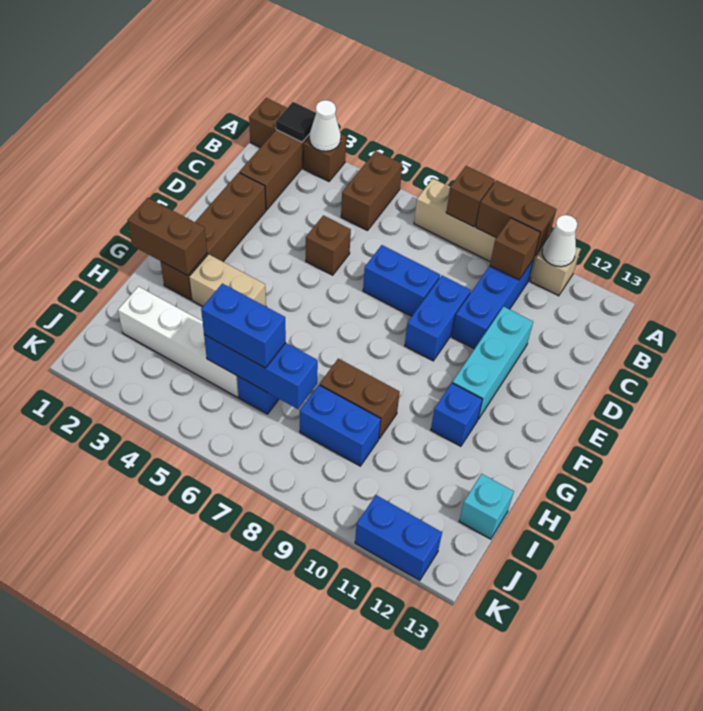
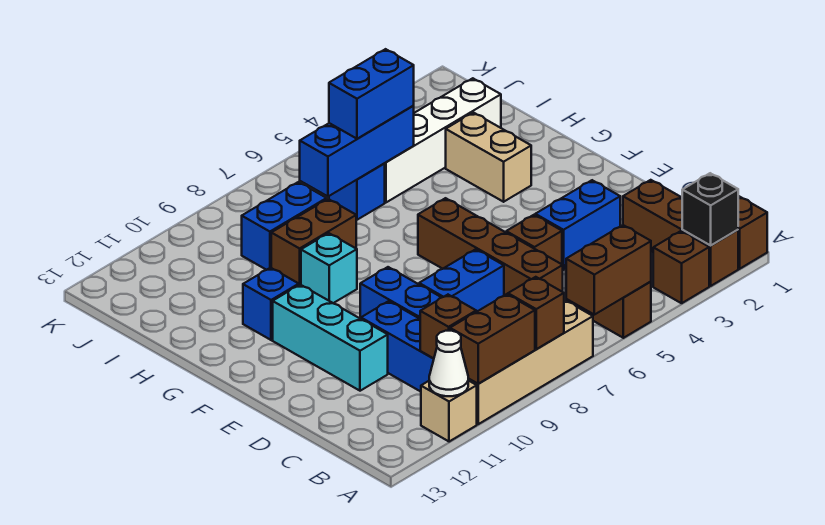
black 1x1 tile [276,102,316,142] -> black 1x1 brick [682,173,738,245]
white 1x1 cone [310,100,341,151] -> none
brown 1x4 brick [161,173,266,300] -> brown 1x4 brick moved to [418,198,563,295]
brown 1x2 brick [128,198,207,276] -> brown 1x2 brick moved to [566,225,651,315]
tan 1x2 brick [189,254,266,306] -> tan 1x2 brick turned to [446,113,531,202]
cyan 1x1 brick [459,474,514,539] -> cyan 1x1 brick moved to [301,233,357,303]
blue 1x2 brick [355,495,442,580] -> blue 1x2 brick moved to [535,180,620,270]

